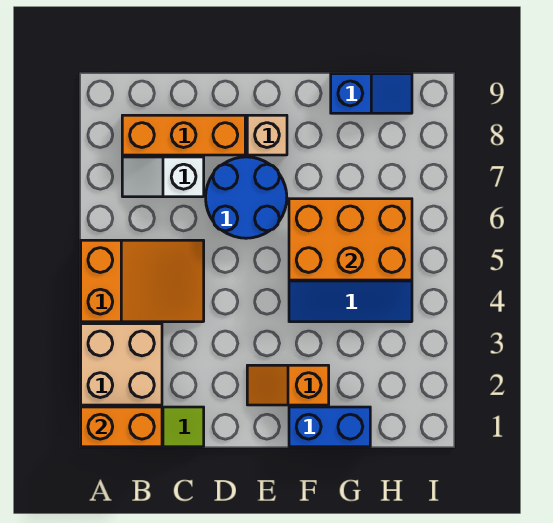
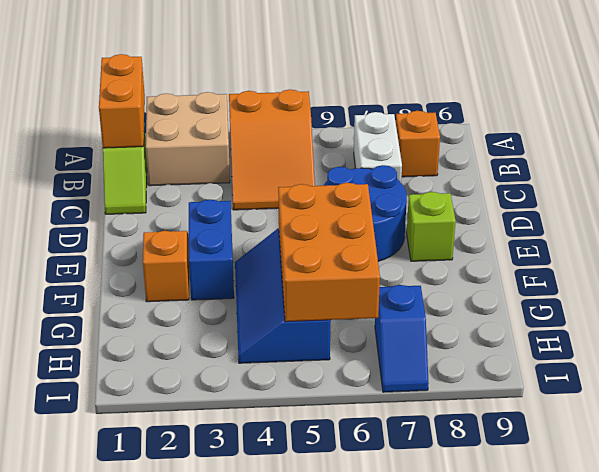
white 1x2 slope [122,157,204,197] -> white 1x2 brick [354,112,402,182]
orange 1x3 brick [122,115,245,155] -> orange 1x1 brick [396,111,440,177]
tan 1x1 brick [247,115,287,155] -> lime 1x1 brick [407,192,456,261]
blue 1x2 brick [289,407,370,447] -> blue 1x2 brick moved to [189,199,234,300]
blue 1x2 slope [331,74,412,113] -> blue 1x2 slope moved to [375,285,429,392]

